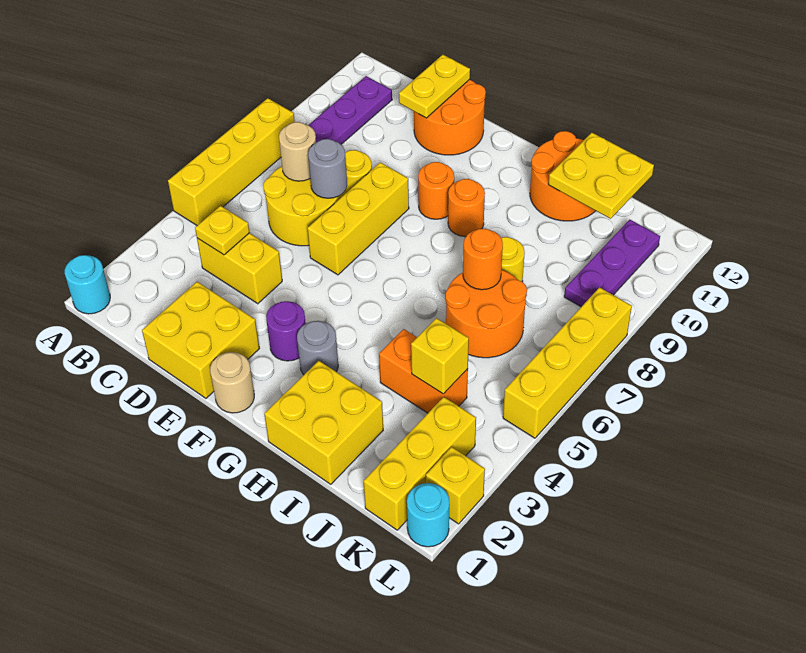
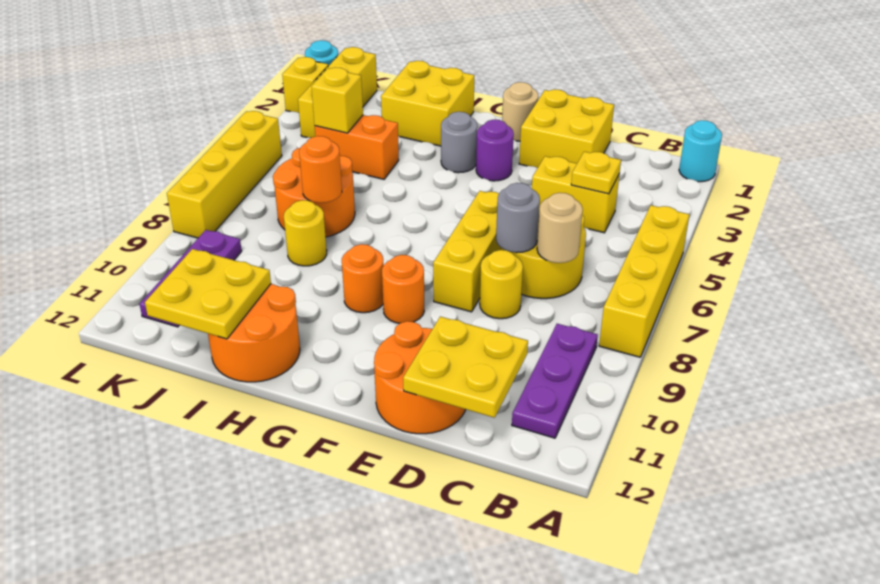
yellow 1x2 plate [399,55,470,118] -> yellow 2x2 plate [403,317,528,418]

